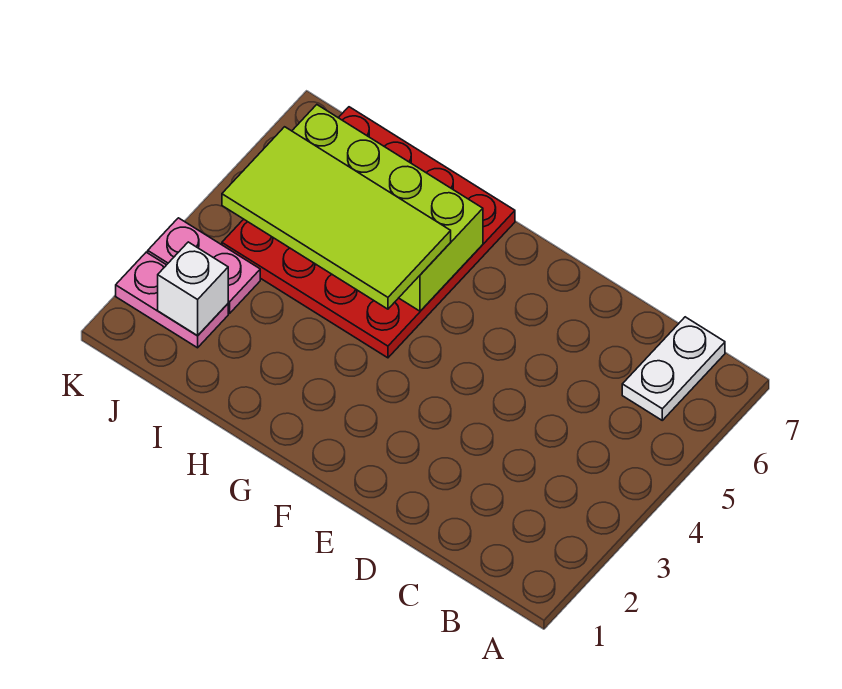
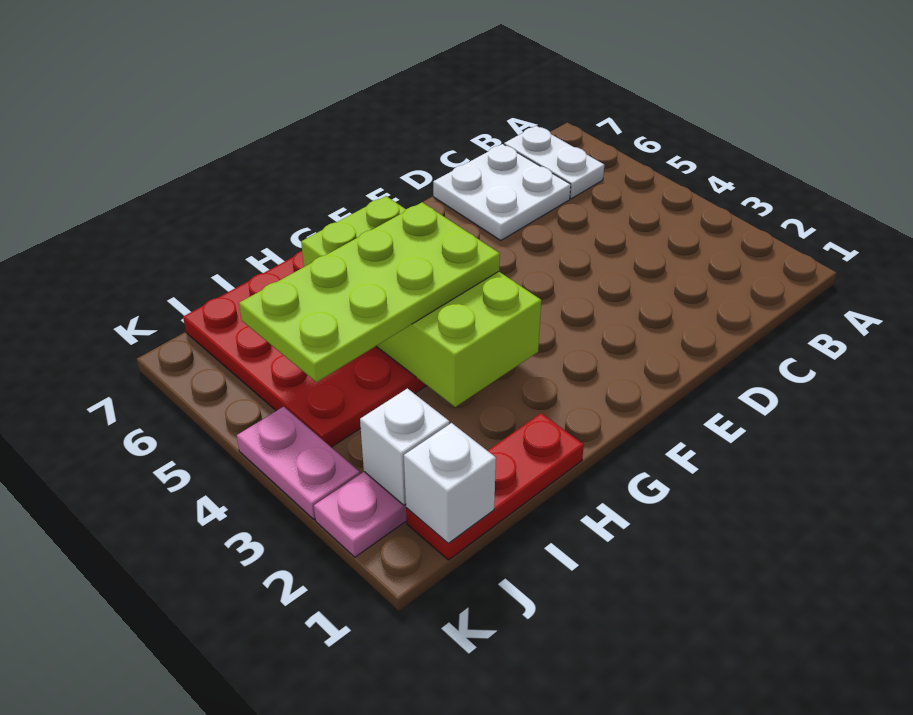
none -> white 2x2 plate [433,144,571,240]
lime 2x4 tile [222,127,451,309] -> lime 2x4 plate [239,202,500,382]
lime 2x4 brick [292,105,483,311] -> lime 2x4 brick turned to [301,196,541,407]
none -> red 1x3 plate [406,413,584,560]
none -> white 1x1 brick [404,423,496,543]
pink 1x2 plate [148,218,260,313] -> pink 1x2 plate turned to [237,407,360,519]

